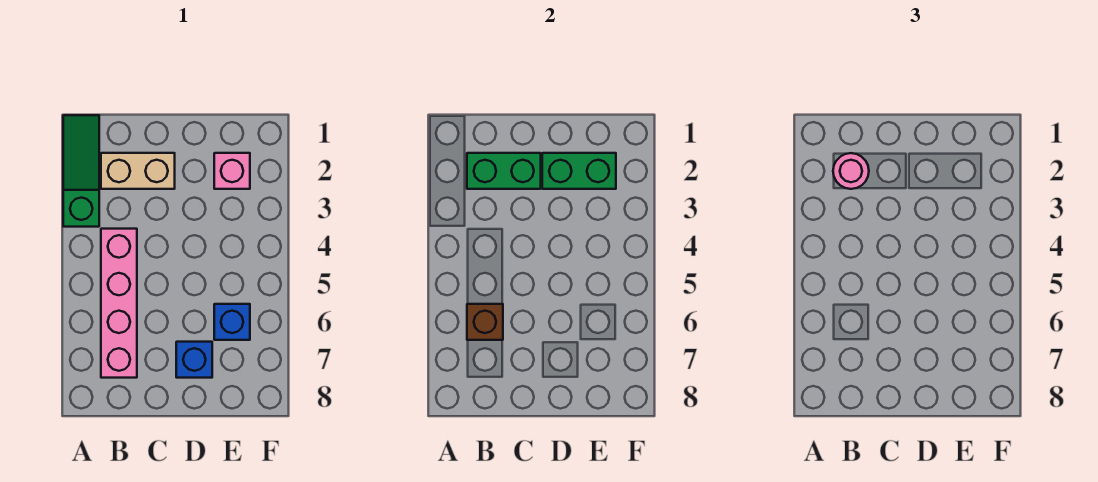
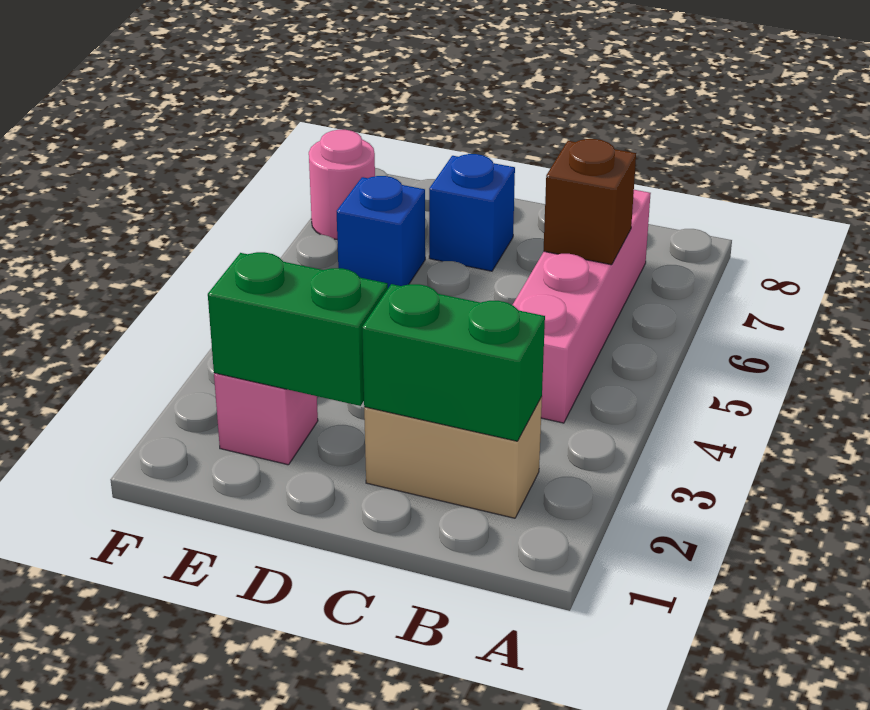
green 1x3 slope [63,115,99,227] -> none
pink 1x1 round brick [833,153,869,189] -> pink 1x1 round brick moved to [309,130,375,239]

